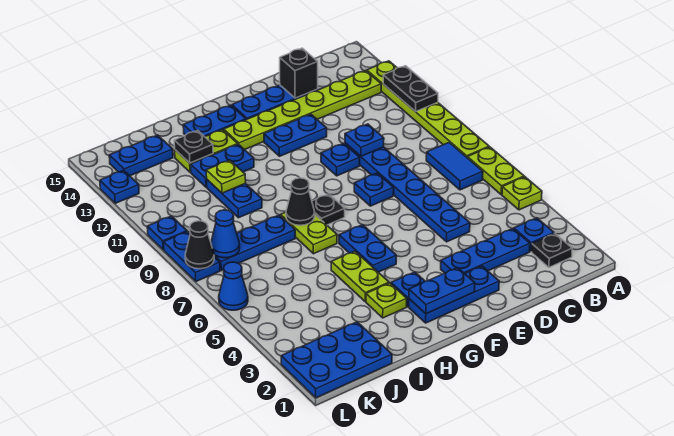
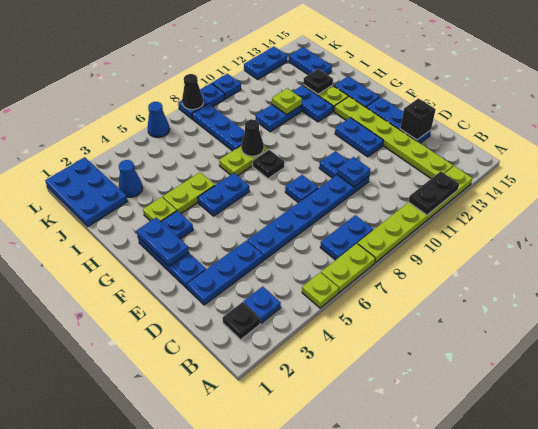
blue 1x2 tile [426,143,483,190] -> blue 1x2 plate [320,215,373,260]
blue 1x3 plate [441,229,530,274] -> blue 1x3 plate turned to [187,241,263,305]
blue 1x1 cone [211,210,240,258] -> blue 1x1 cone moved to [119,160,143,197]
blue 1x1 plate [100,170,139,203] -> blue 1x2 plate [244,47,287,79]

